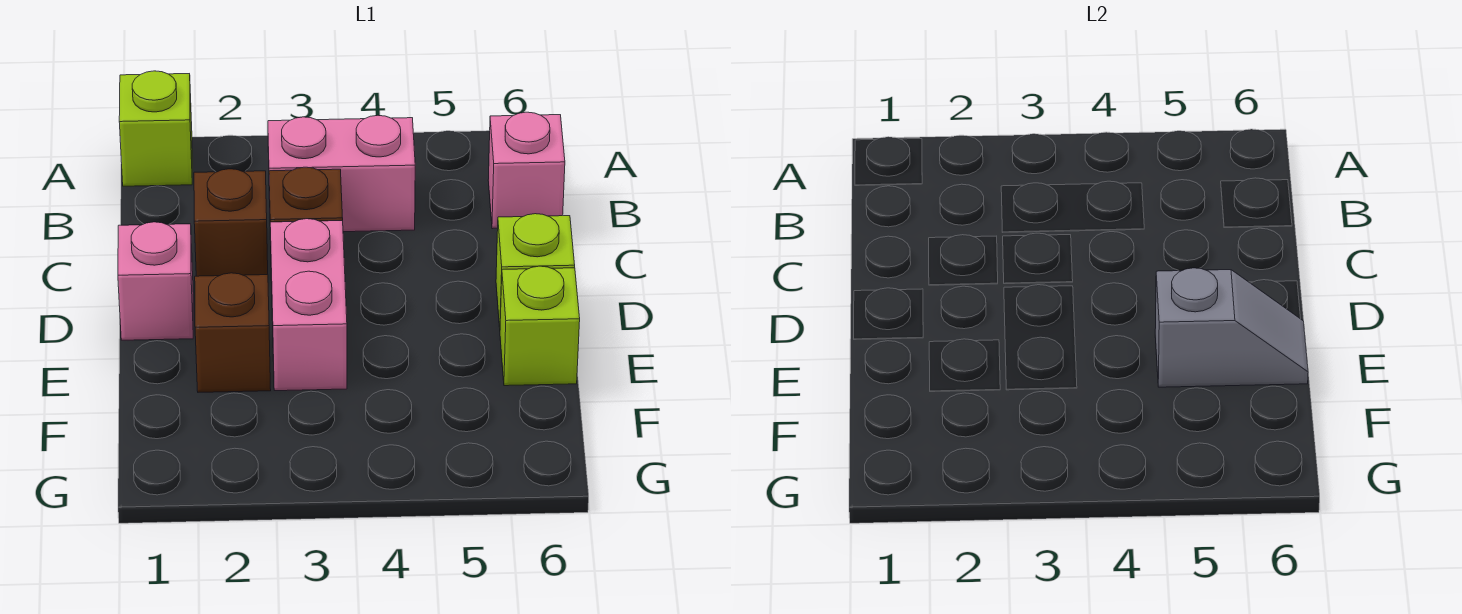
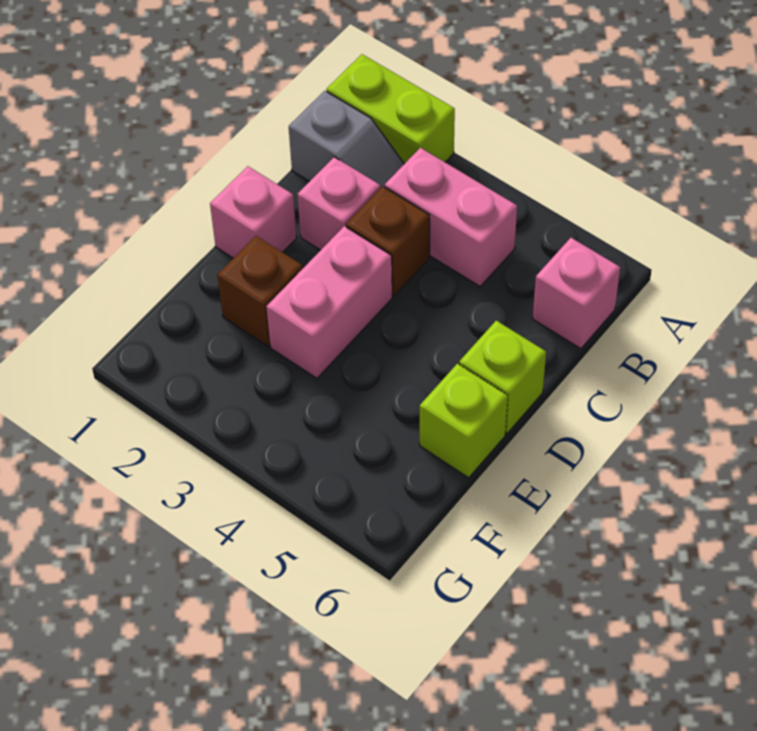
lime 1x1 brick [119,71,192,186] -> lime 1x2 brick [327,54,455,164]
brown 1x1 brick [194,169,268,276] -> pink 1x1 brick [297,157,380,250]
grey 1x2 slope [1155,268,1308,387] -> grey 1x2 slope moved to [289,91,404,189]

